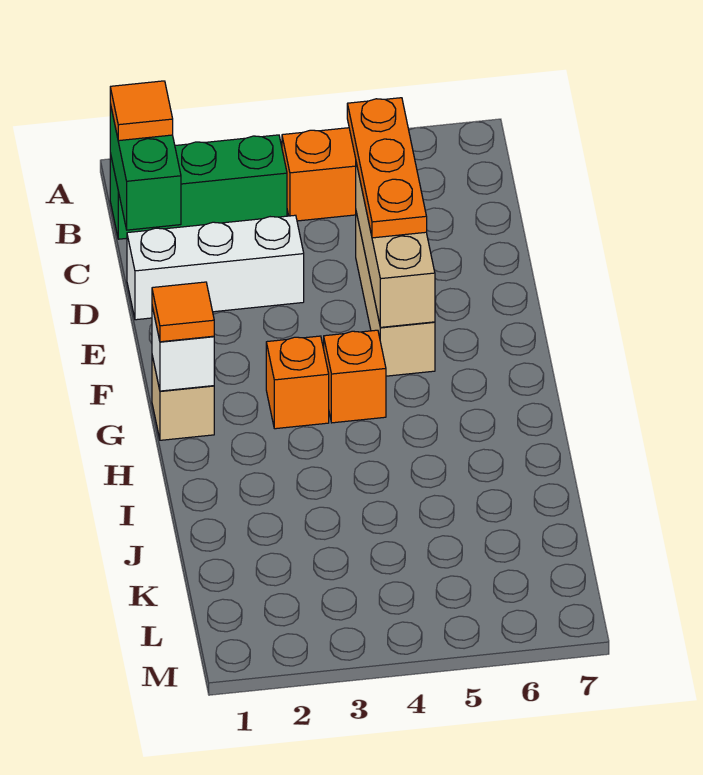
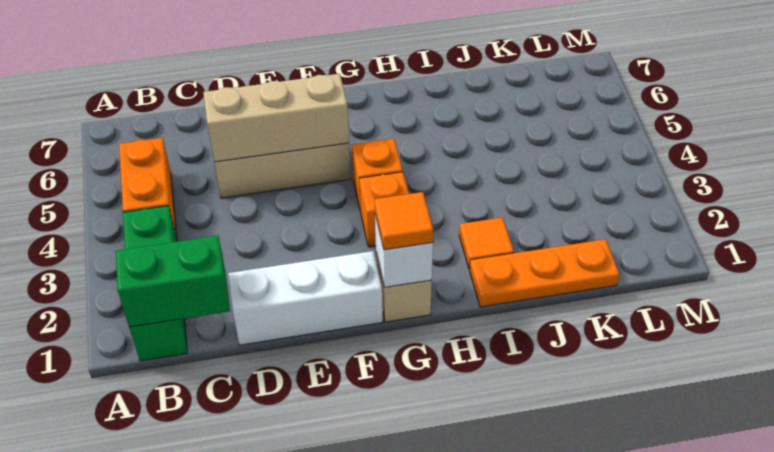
orange 1x1 tile [110,81,173,141] -> orange 1x1 tile moved to [459,217,514,269]
orange 1x3 plate [347,98,427,238] -> orange 1x3 plate moved to [470,239,620,307]
white 1x3 brick [127,215,304,320] -> white 1x3 brick turned to [228,251,383,345]

